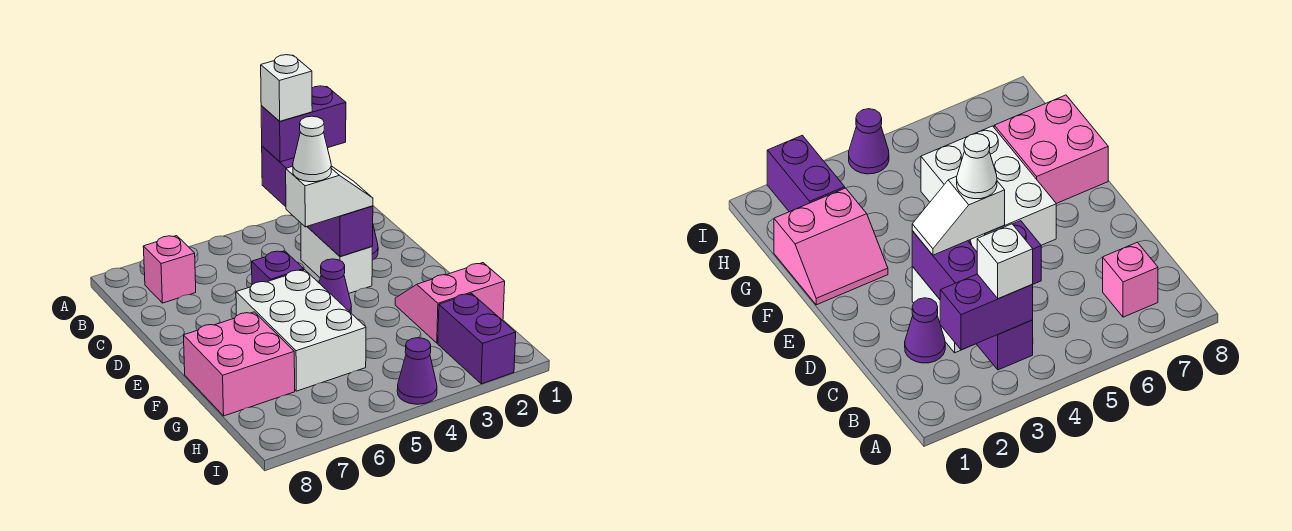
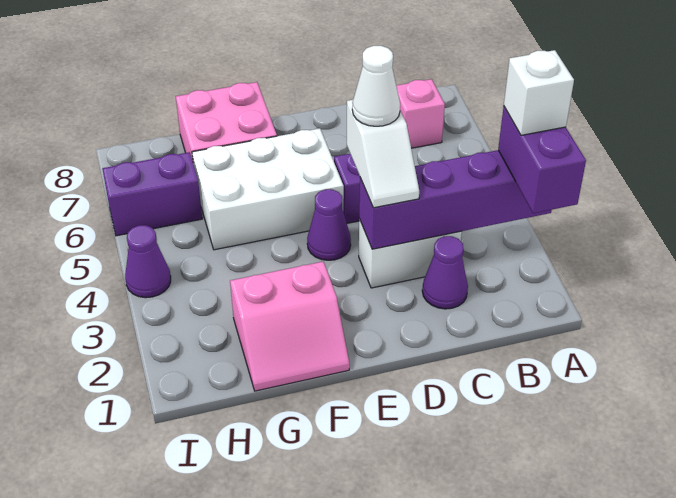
pink 2x2 slope [395,263,505,343] -> pink 2x2 slope turned to [230,262,350,391]
purple 1x2 brick [438,293,516,384] -> purple 1x2 brick moved to [102,152,202,236]

